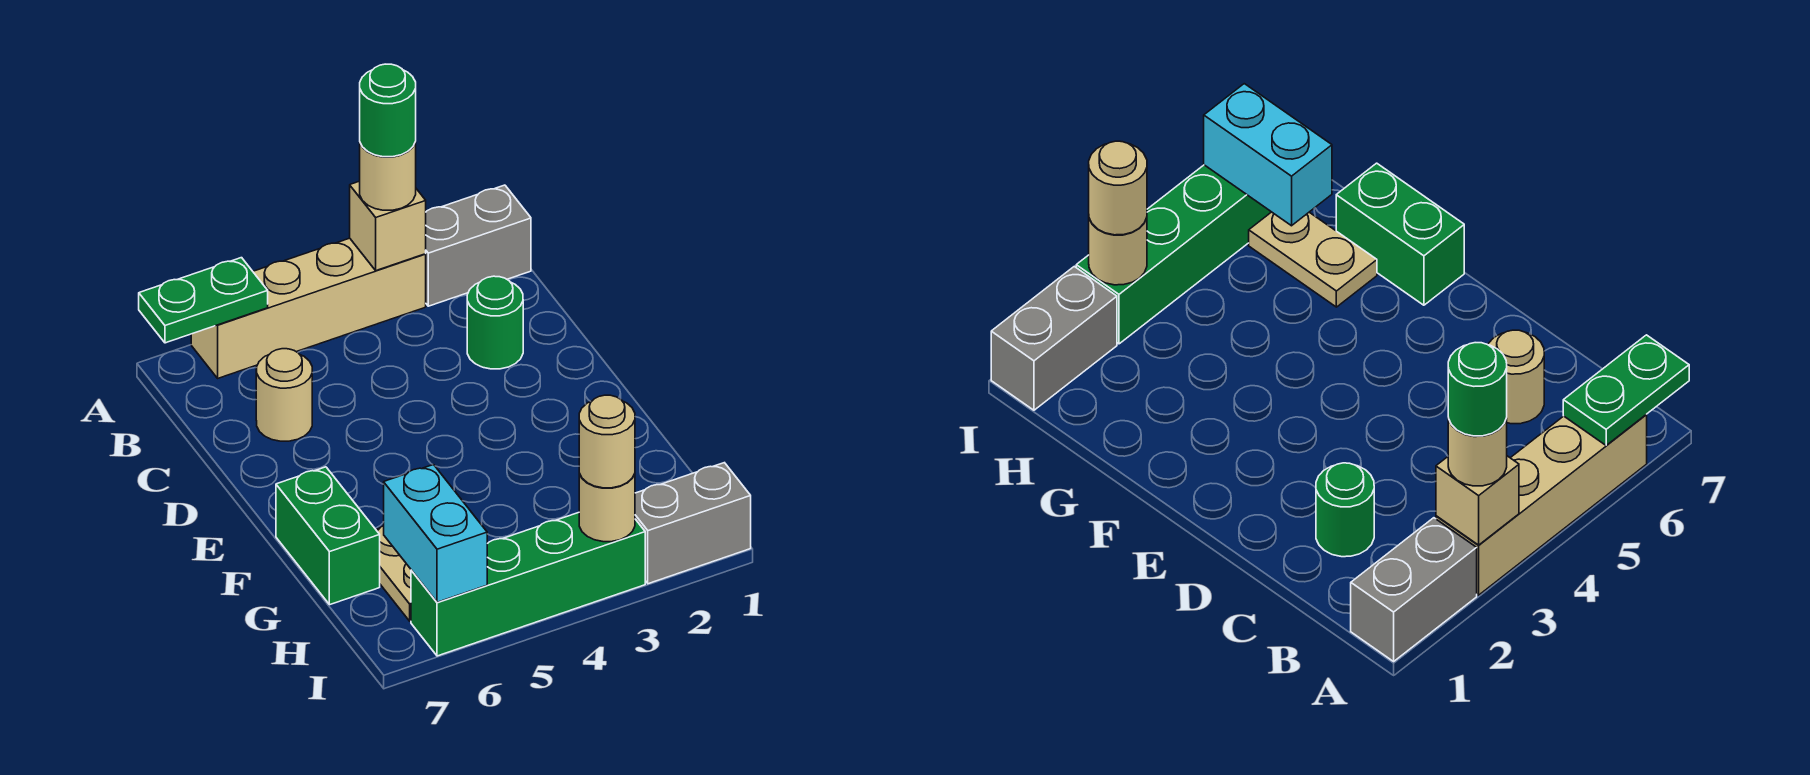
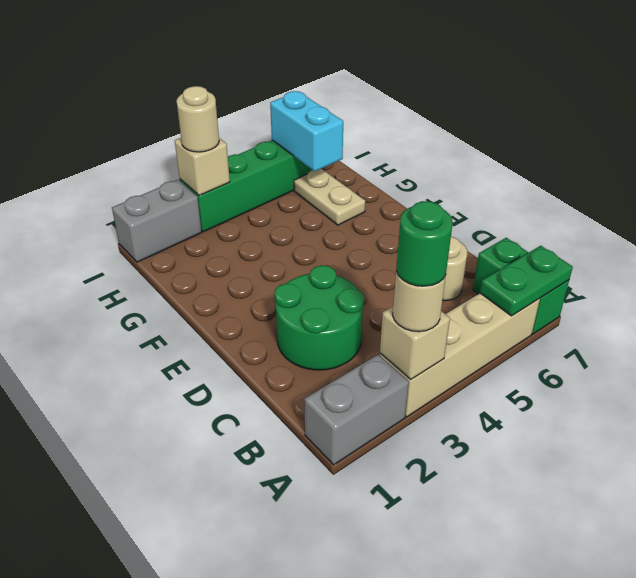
green 1x1 round brick [467,276,523,369] -> green 2x2 round brick [274,265,364,370]
green 1x2 brick [276,467,380,605] -> green 1x2 brick moved to [473,238,569,334]
tan 1x1 round brick [579,473,635,542] -> tan 1x1 brick [175,138,230,196]

